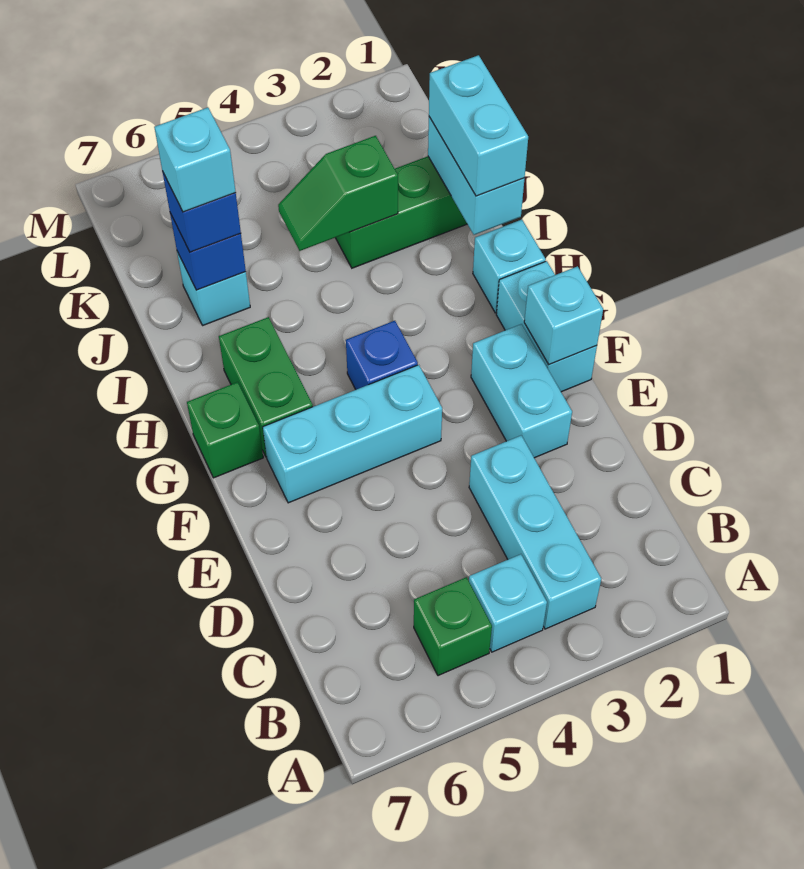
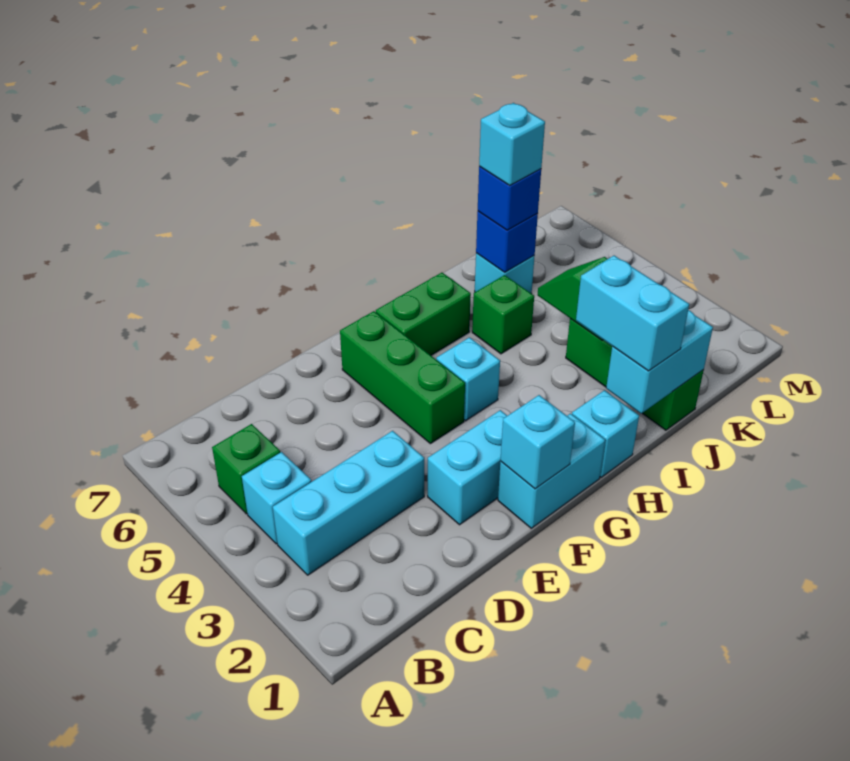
cyan 1x3 brick [263,365,442,503] -> green 1x3 brick [340,311,465,444]
blue 1x1 brick [346,321,418,390] -> cyan 1x1 brick [436,337,500,421]
green 1x1 brick [187,382,263,478] -> green 1x1 brick moved to [472,275,534,354]
cyan 1x2 brick [429,55,528,196] -> cyan 1x2 brick turned to [576,256,689,371]

